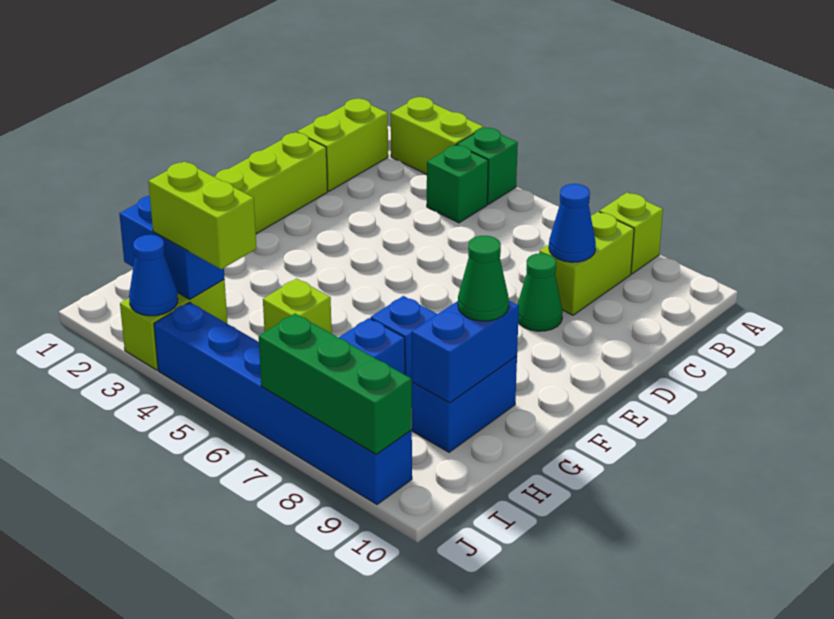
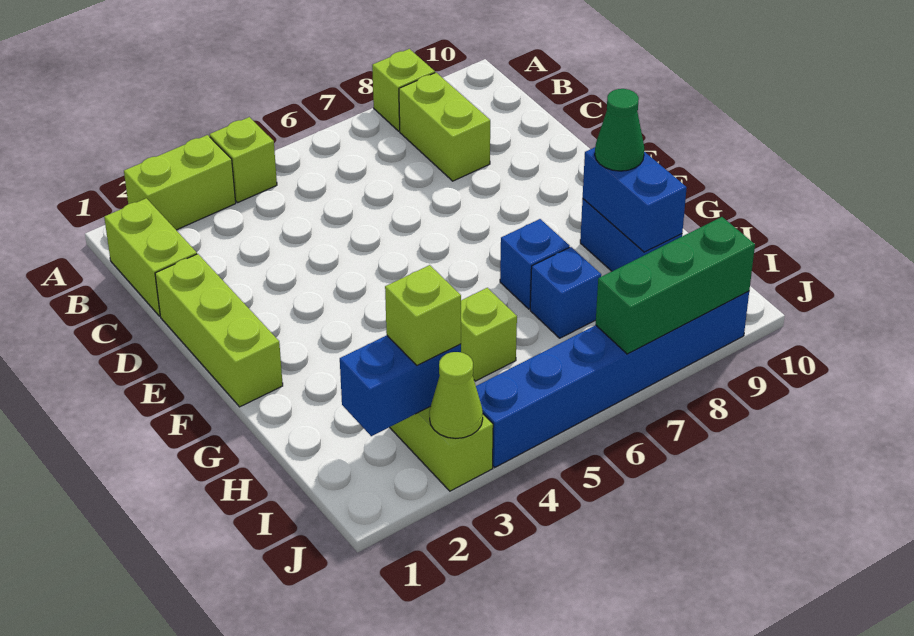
green 1x1 brick [457,127,518,204] -> lime 1x1 brick [210,117,277,202]
green 1x1 brick [427,145,488,223] -> none
blue 1x1 cone [549,184,596,262] -> none
green 1x1 cone [517,253,563,331] -> none
lime 1x2 brick [148,162,257,269] -> lime 1x1 brick [385,265,461,365]
blue 1x1 cone [129,235,178,316] -> lime 1x1 cone [429,352,483,438]

